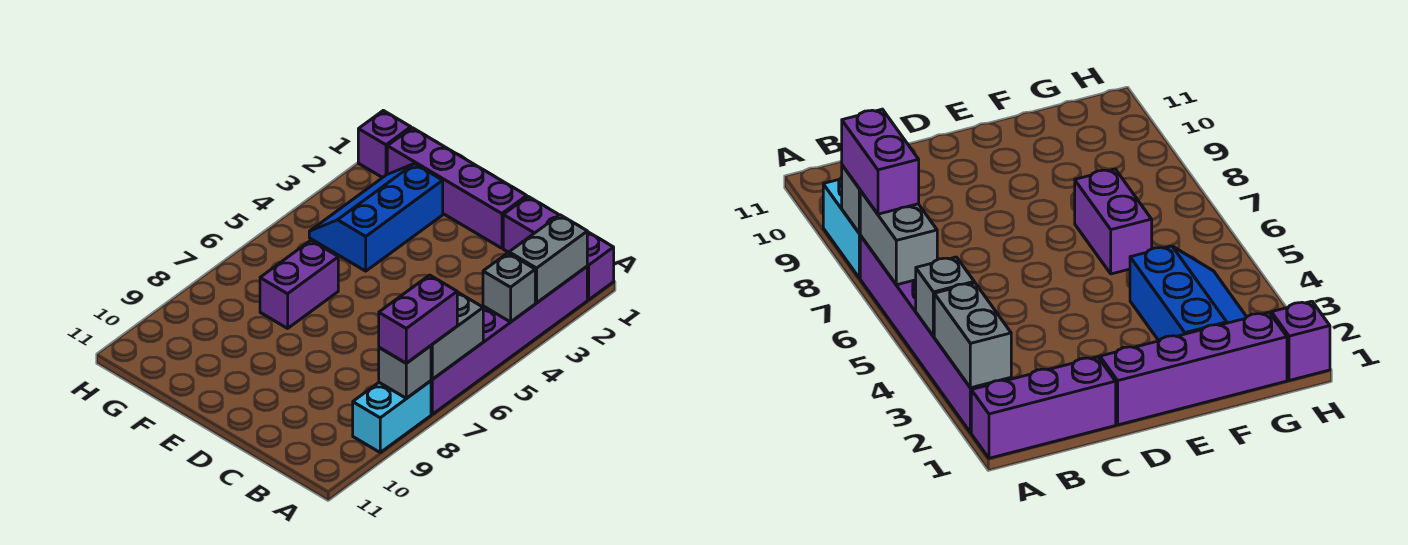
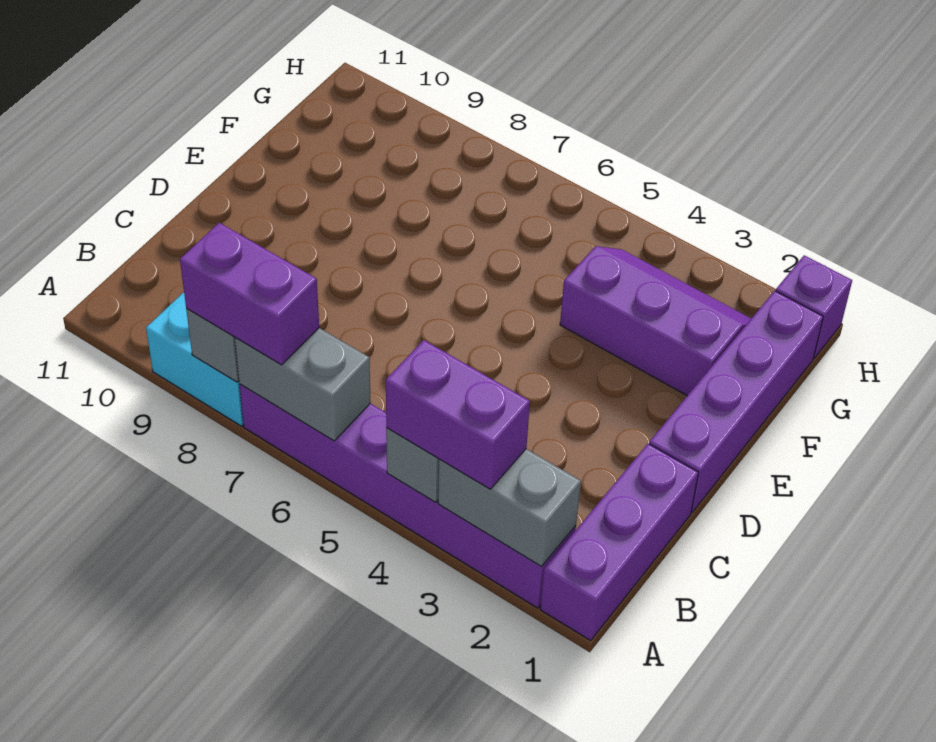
blue 2x3 slope [309,164,443,271] -> purple 2x3 slope [560,246,751,396]
purple 1x2 brick [260,241,338,328] -> purple 1x2 brick moved to [386,340,530,489]

